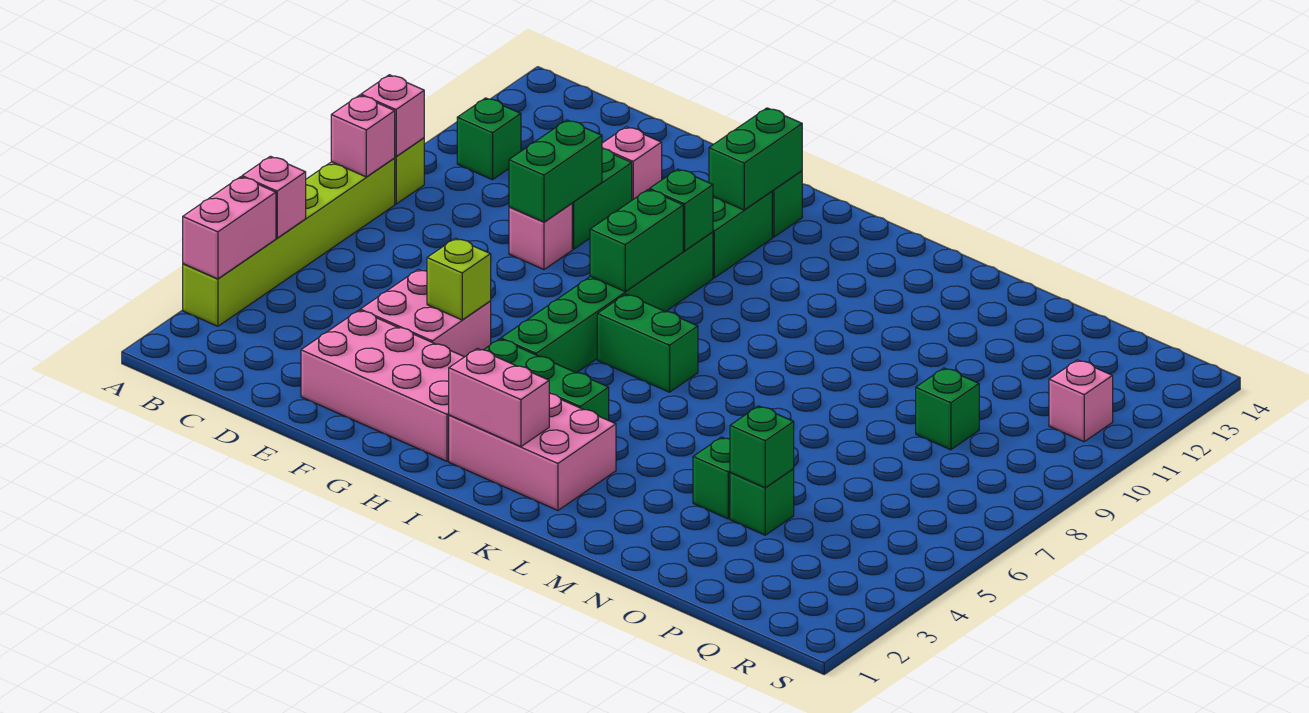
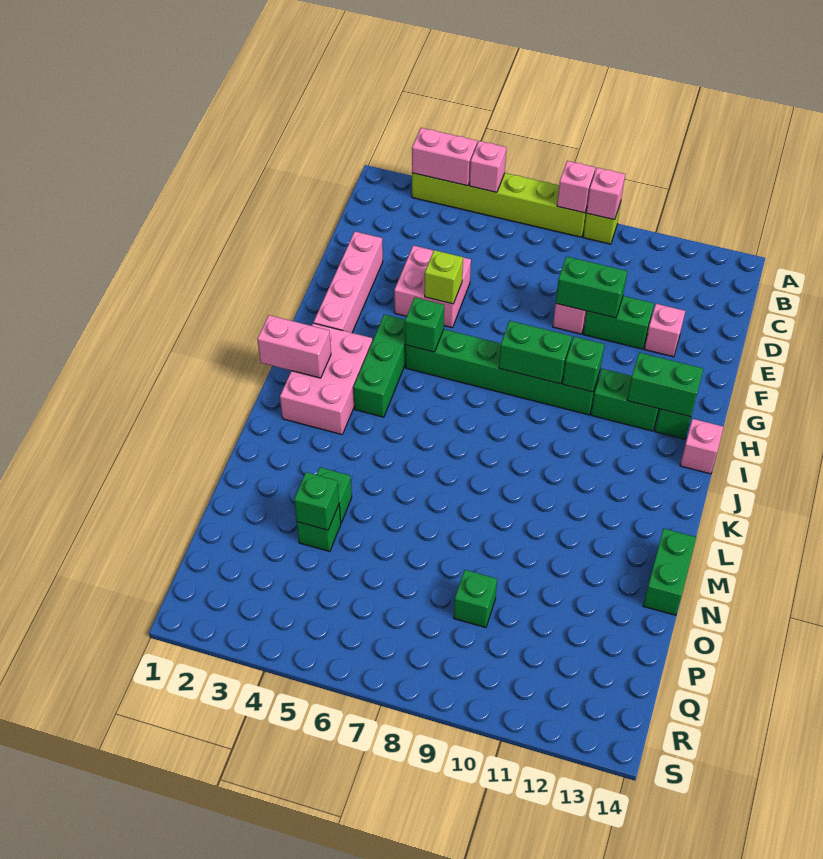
green 1x1 brick [457,98,521,180] -> green 1x1 brick moved to [405,298,444,352]
pink 2x4 brick [301,310,464,461] -> pink 1x4 brick [314,232,383,333]
pink 1x2 brick [449,349,549,447] -> pink 1x2 brick turned to [257,315,331,378]
green 1x2 brick [597,294,698,392] -> green 1x2 brick moved to [643,529,696,615]
pink 1x1 brick [1049,360,1113,442] -> pink 1x1 brick moved to [680,419,724,474]

